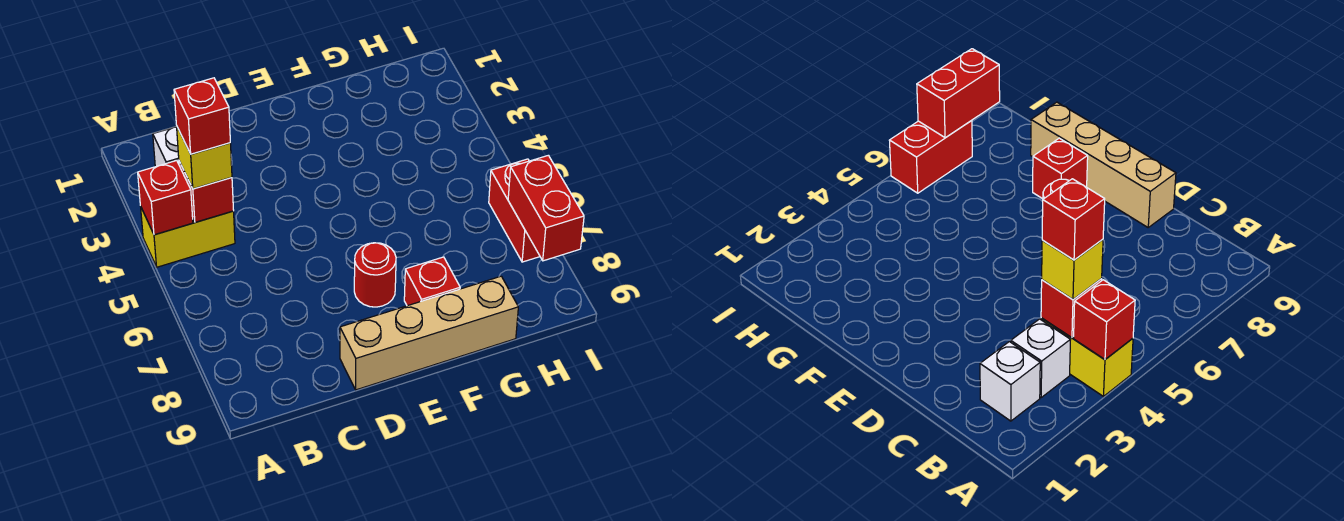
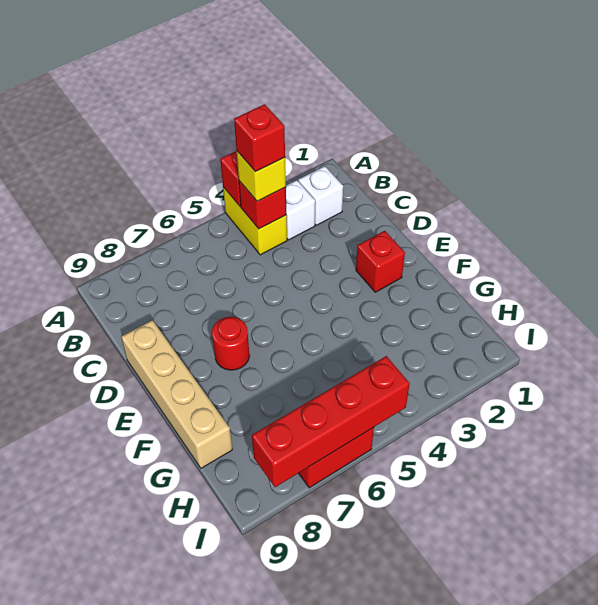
red 1x1 brick [404,257,460,306] -> red 1x1 brick moved to [356,231,405,292]
red 1x2 brick [508,155,584,261] -> red 1x4 brick [252,356,410,487]

